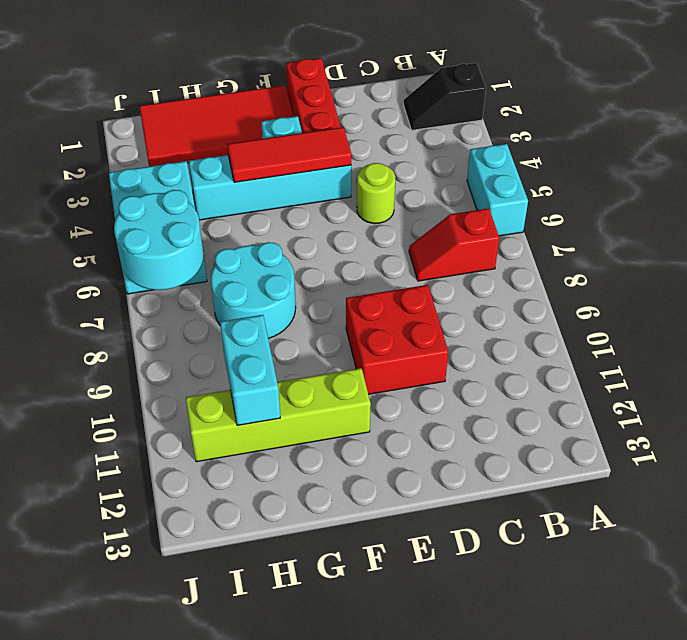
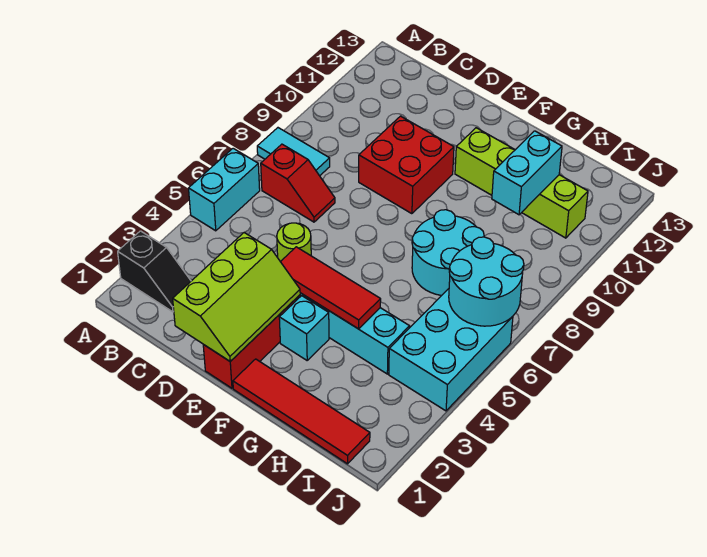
none -> cyan 1x2 tile [257,128,330,176]
none -> lime 2x3 slope [173,233,300,361]
red 2x4 tile [139,85,293,166] -> red 1x4 tile [233,359,370,464]

